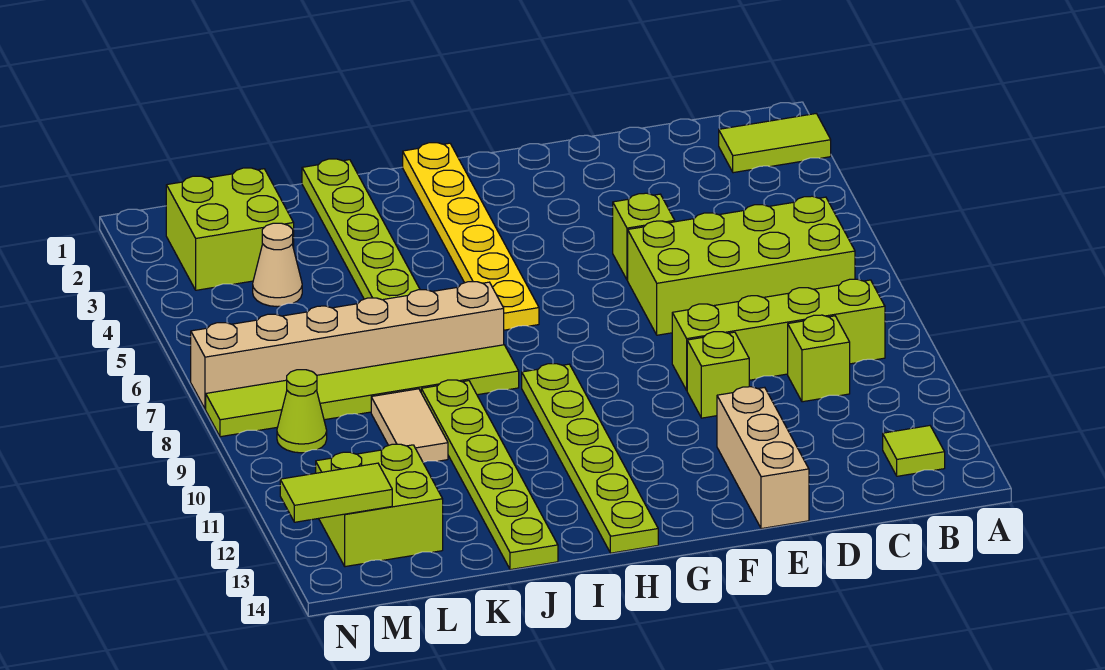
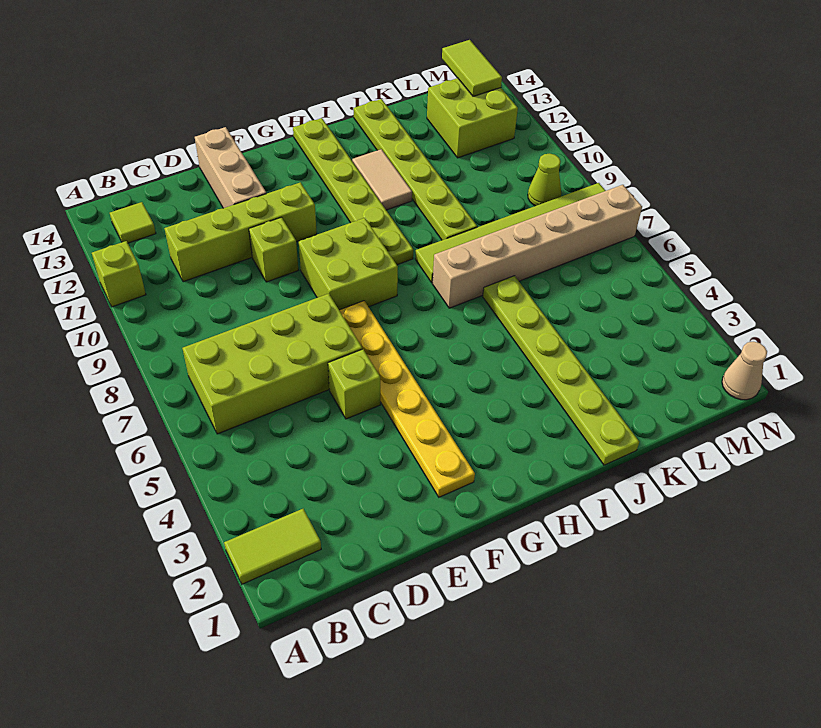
lime 1x4 brick [672,279,885,390] -> lime 1x4 brick moved to [164,182,317,282]
lime 1x1 brick [788,315,850,402] -> lime 1x1 brick moved to [92,241,146,307]
yellow 1x6 plate [403,143,539,330] -> yellow 1x6 plate moved to [339,301,475,497]
tan 1x2 tile [371,389,448,462] -> tan 1x2 tile moved to [352,149,412,210]
lime 2x2 brick [166,168,294,290] -> lime 2x2 brick moved to [299,218,398,310]
tan 1x1 cone [253,223,302,307] -> tan 1x1 cone moved to [722,342,767,400]
lime 1x2 tile [280,463,392,522] -> lime 1x2 tile turned to [442,40,502,96]

